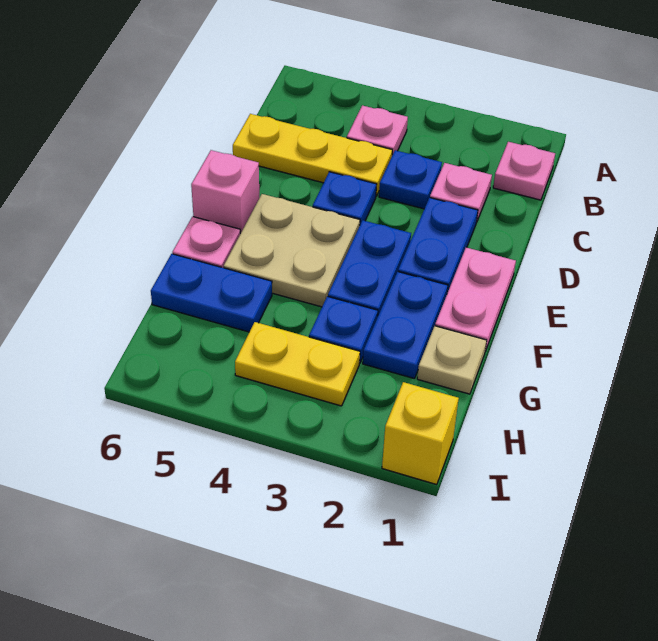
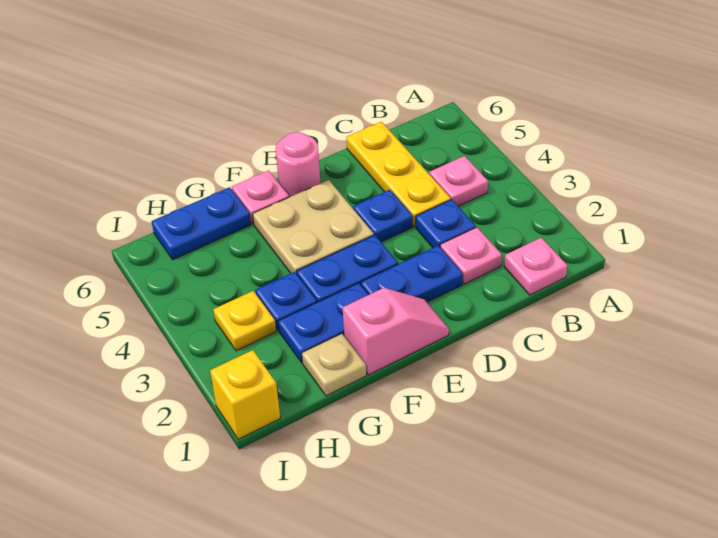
pink 1x2 plate [435,248,516,351] -> pink 1x2 slope [343,288,449,375]
pink 1x1 brick [191,150,259,234] -> pink 1x1 round brick [276,132,321,197]
blue 1x2 plate [151,254,272,332] -> blue 1x2 plate turned to [152,187,251,260]
yellow 1x2 plate [235,322,360,406] -> yellow 1x1 plate [213,291,276,351]

